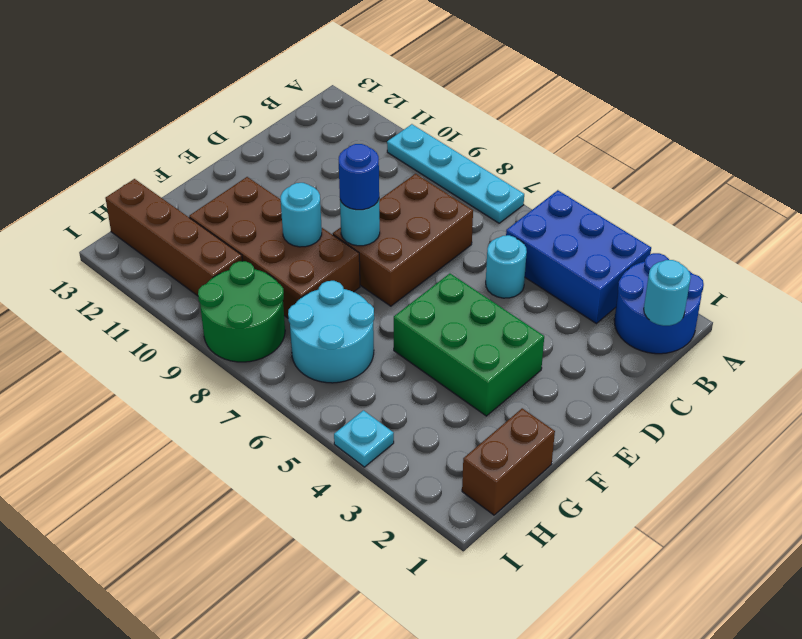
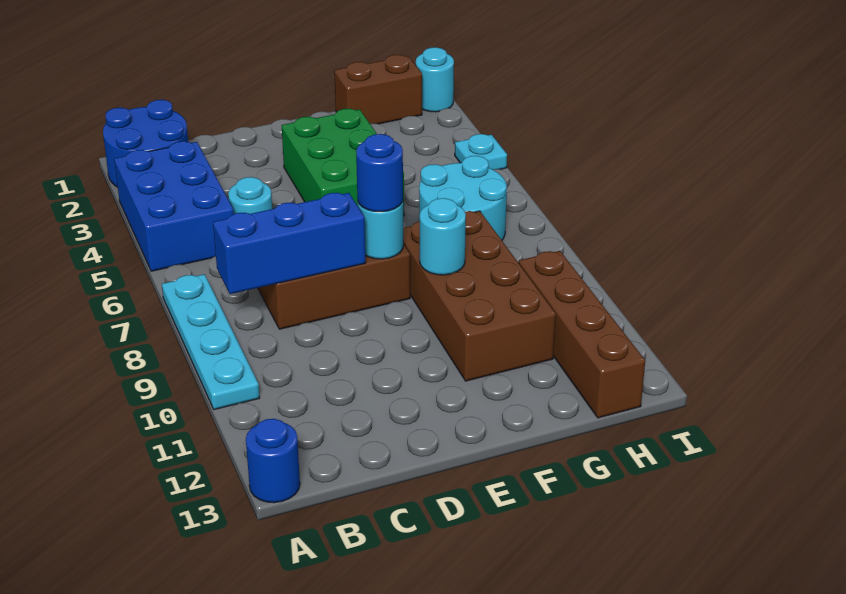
none -> blue 1x1 round brick [246,419,300,503]
cyan 1x1 round brick [644,260,691,326] -> cyan 1x1 round brick moved to [416,47,454,112]
none -> blue 1x3 brick [213,193,365,294]
green 2x2 round brick [198,261,285,362] -> none

